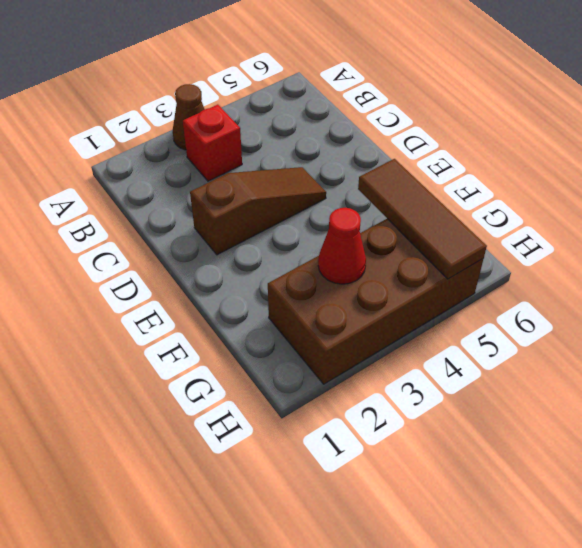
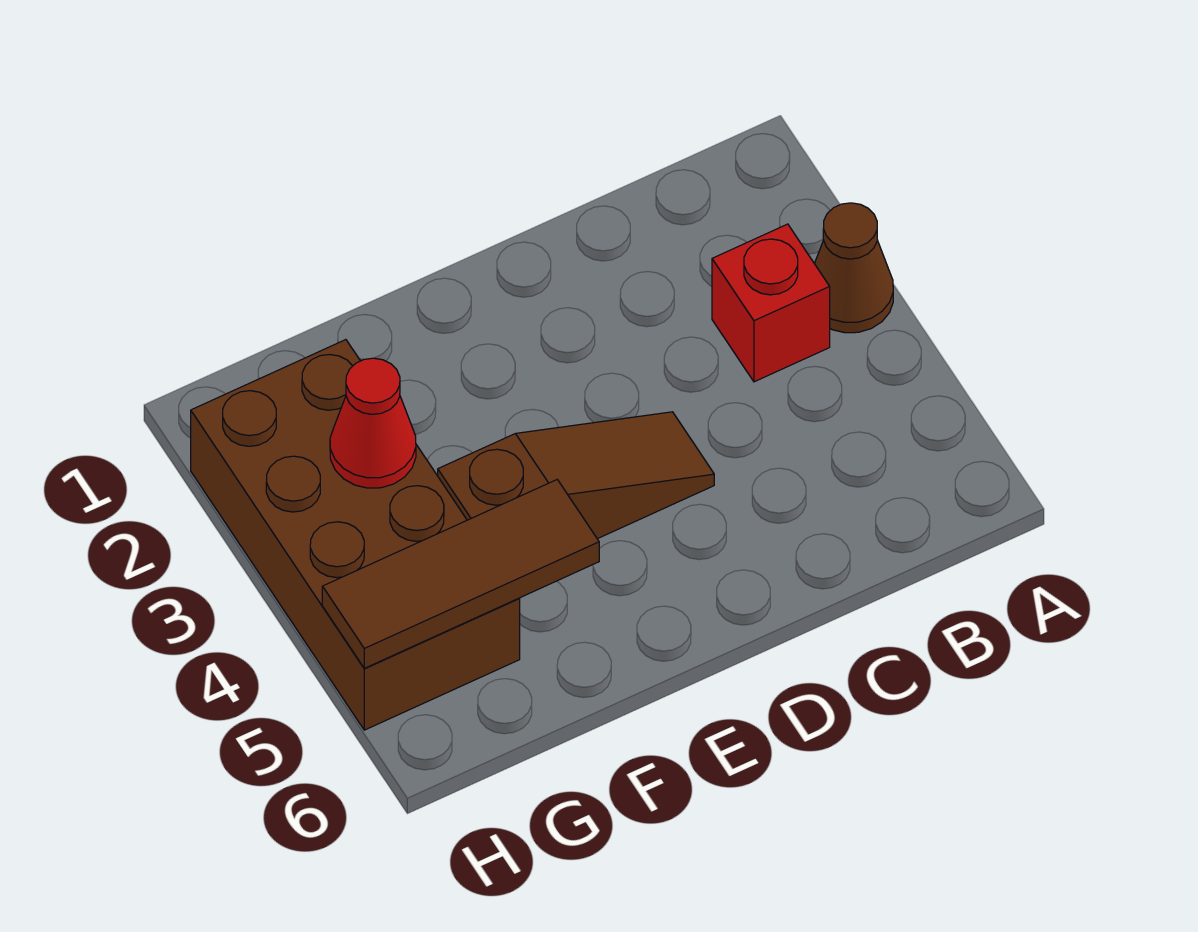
brown 1x3 slope [190,167,326,255] -> brown 1x3 slope turned to [438,412,714,539]

